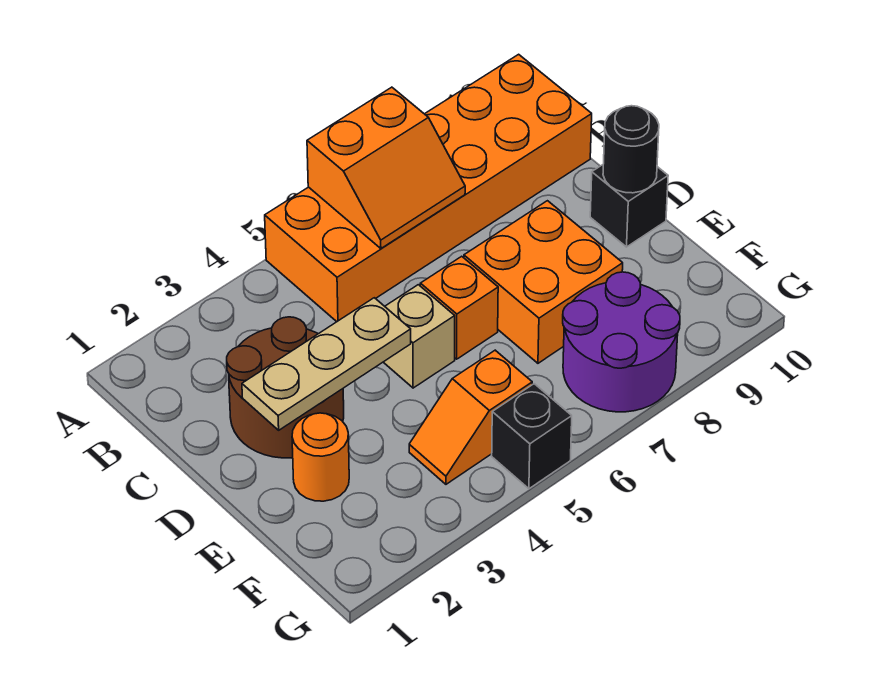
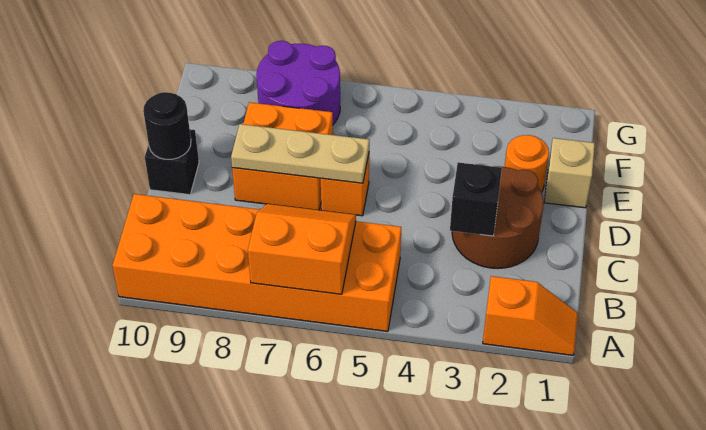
tan 1x3 plate [242,298,411,430] -> tan 1x3 plate moved to [231,124,369,183]
tan 1x1 brick [384,285,455,388] -> tan 1x1 brick moved to [544,138,595,208]
orange 1x2 slope [409,350,532,484] -> orange 1x2 slope moved to [483,276,578,355]
black 1x1 brick [492,384,572,489] -> black 1x1 brick moved to [450,162,502,236]

